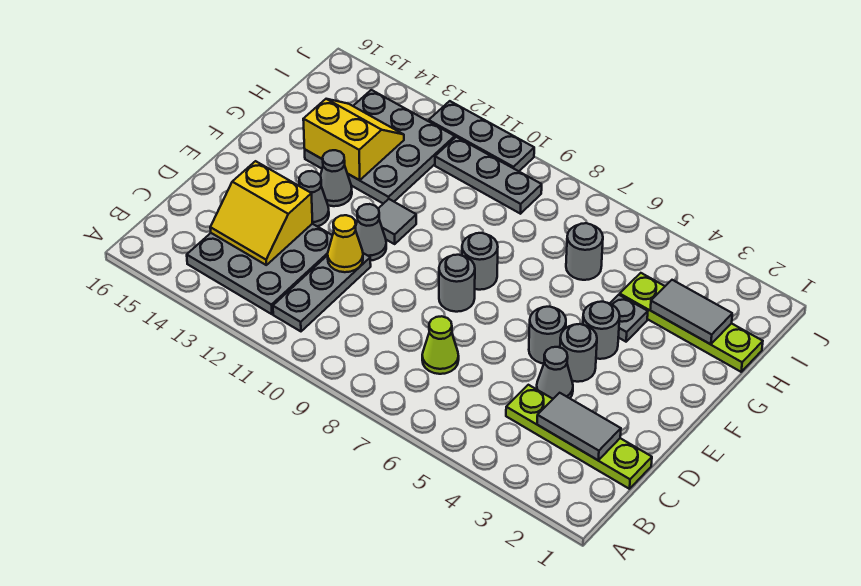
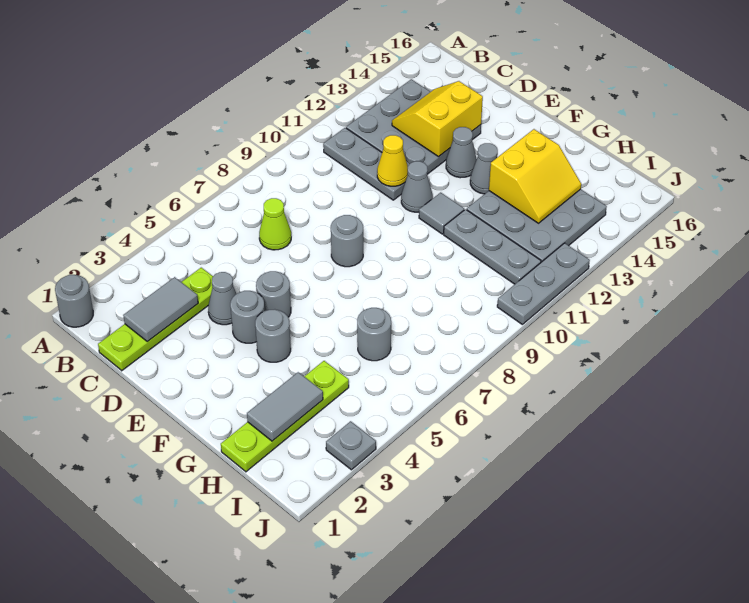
grey 1x1 round brick [462,233,498,290] -> grey 1x1 round brick moved to [55,275,93,327]
grey 1x1 plate [610,295,648,342] -> grey 1x1 plate moved to [326,421,376,470]
grey 1x3 plate [435,137,542,214] -> grey 1x3 plate turned to [444,209,541,284]

